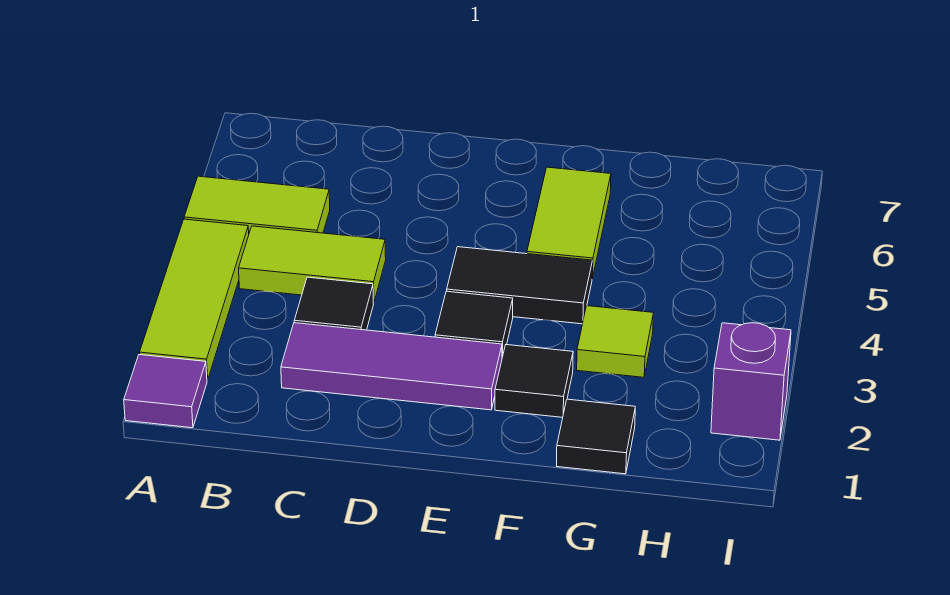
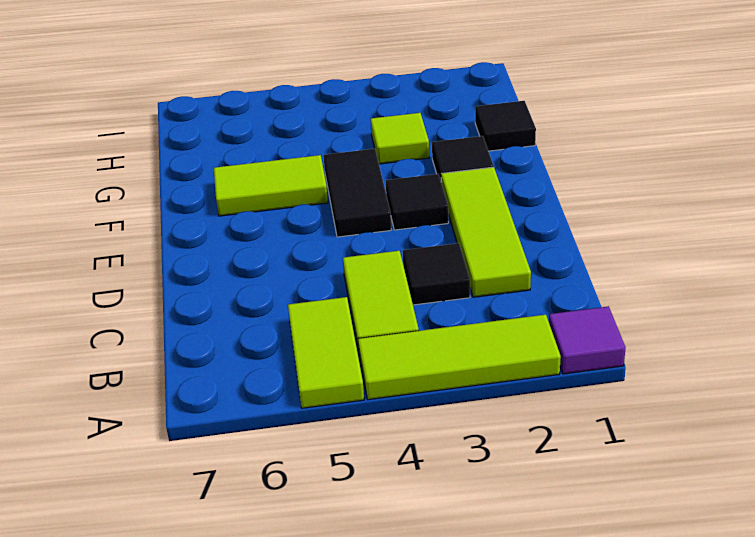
purple 1x3 tile [281,323,502,410] -> lime 1x3 tile [441,167,531,297]
purple 1x1 brick [711,323,791,440] -> none

